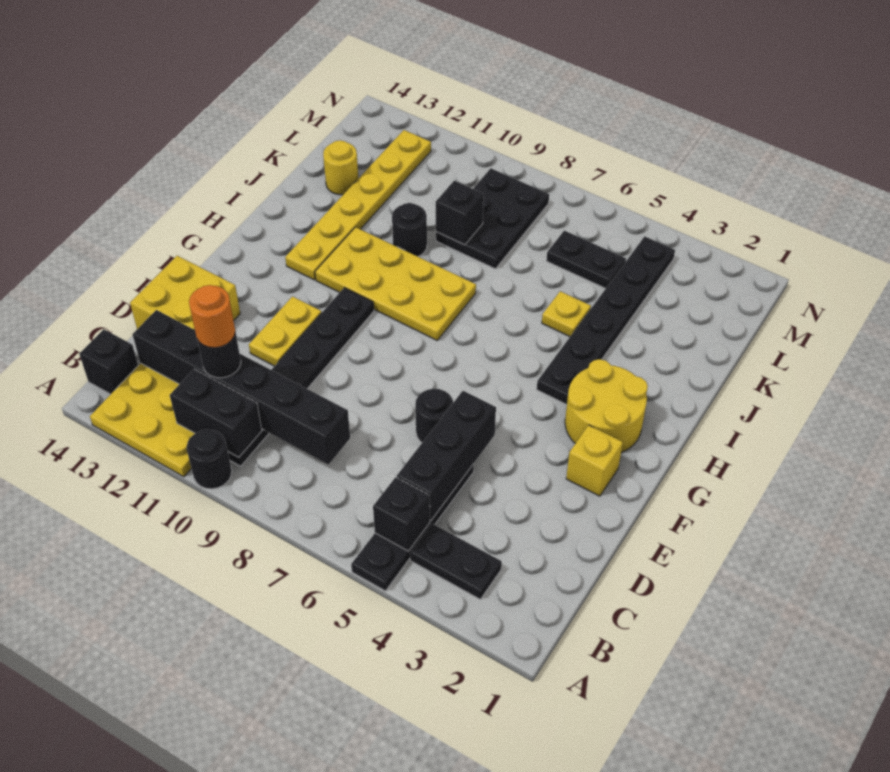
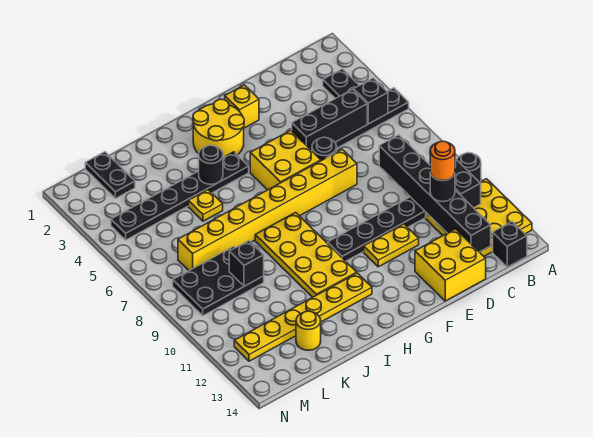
none -> yellow 1x8 brick [178,150,357,270]
none -> yellow 2x2 brick [250,130,321,190]
black 1x1 round brick [392,203,427,256] -> black 1x1 round brick moved to [199,145,223,184]
black 1x2 plate [546,231,626,288] -> black 1x2 plate moved to [85,152,135,198]

